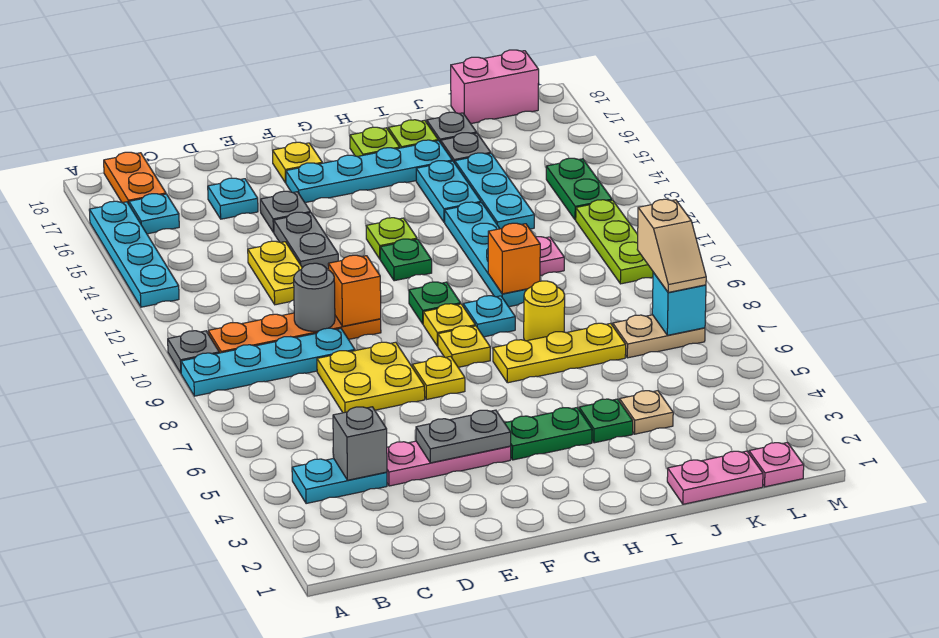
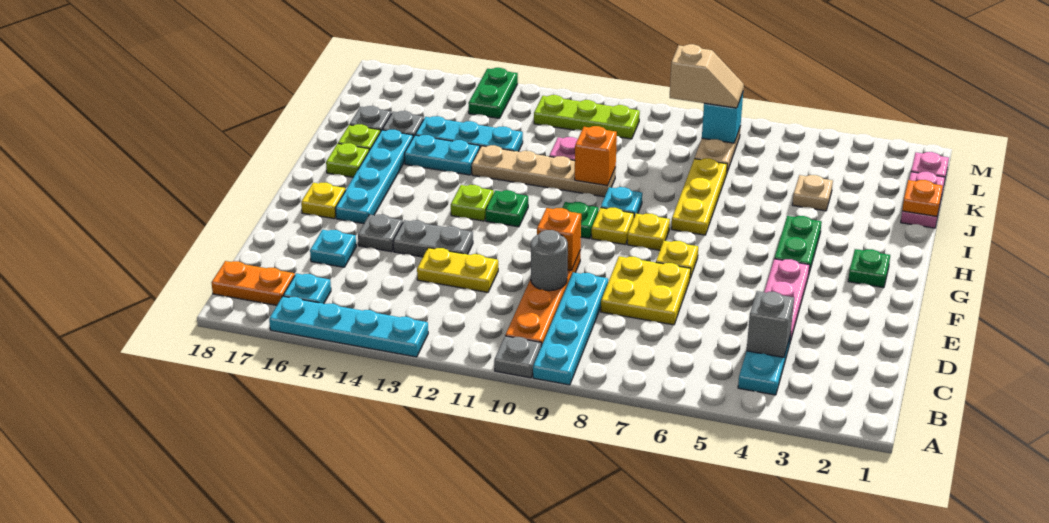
grey 1x2 plate [416,410,511,463] -> none
green 1x1 plate [579,399,633,443] -> green 1x1 plate moved to [848,249,890,288]
yellow 1x1 round brick [524,281,565,341] -> none
cyan 1x4 plate [445,202,527,307] -> tan 1x4 plate [472,145,616,197]
none -> orange 1x1 plate [902,180,943,216]
pink 1x2 brick [451,50,539,124] -> none
green 1x2 plate [546,158,612,220] -> green 1x2 plate turned to [469,68,518,118]

